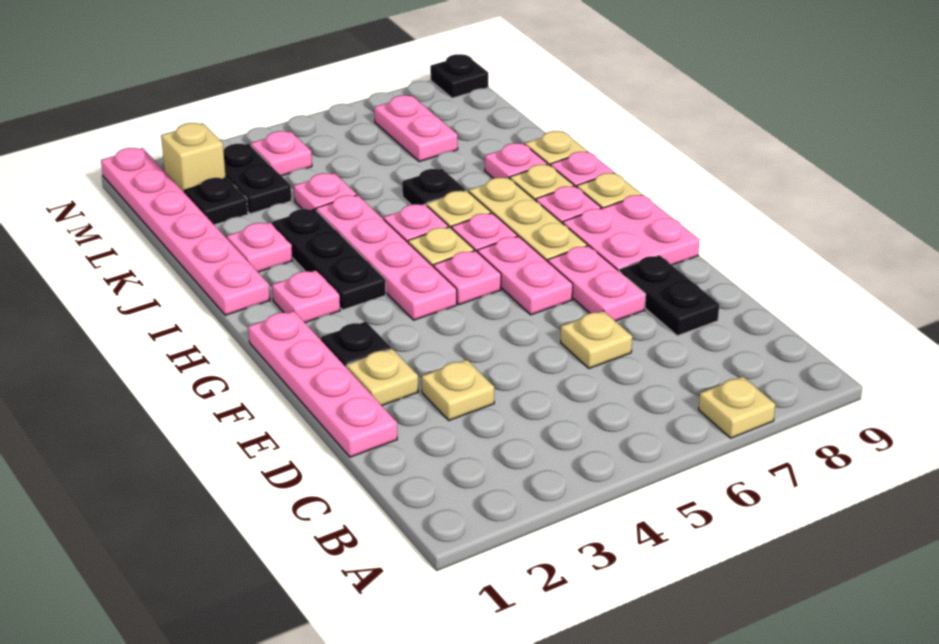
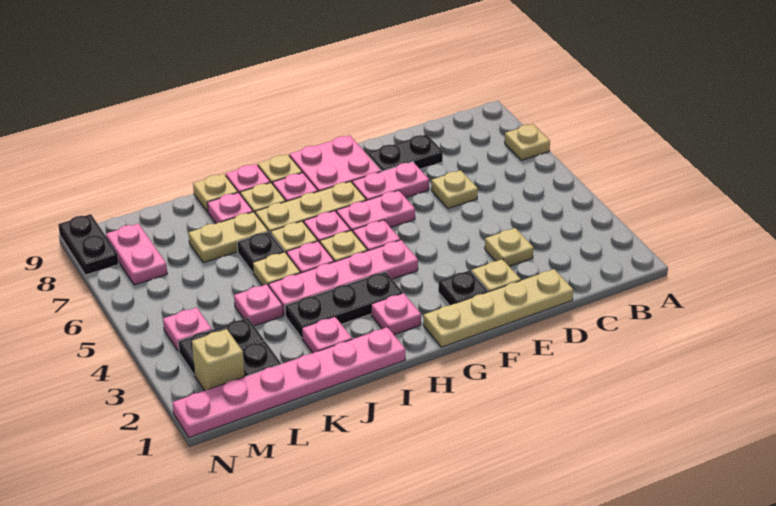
pink 1x4 plate [248,311,397,457] -> tan 1x4 plate [423,269,573,347]
none -> tan 1x1 plate [253,252,300,286]
none -> tan 1x2 plate [189,212,268,263]
pink 1x2 plate [374,95,458,162] -> pink 1x2 plate turned to [106,224,167,285]
black 1x1 plate [430,54,488,98] -> black 1x2 plate [58,214,118,275]

